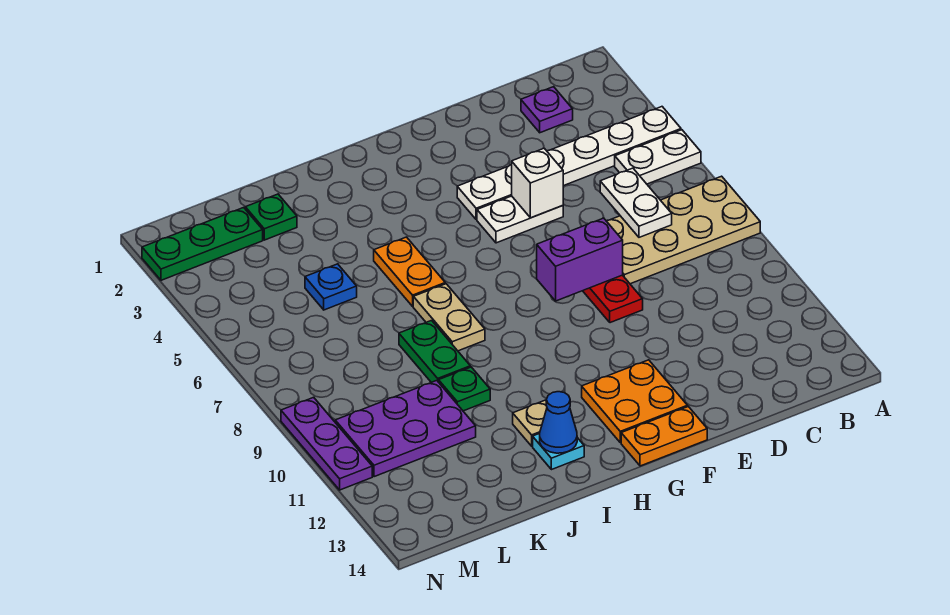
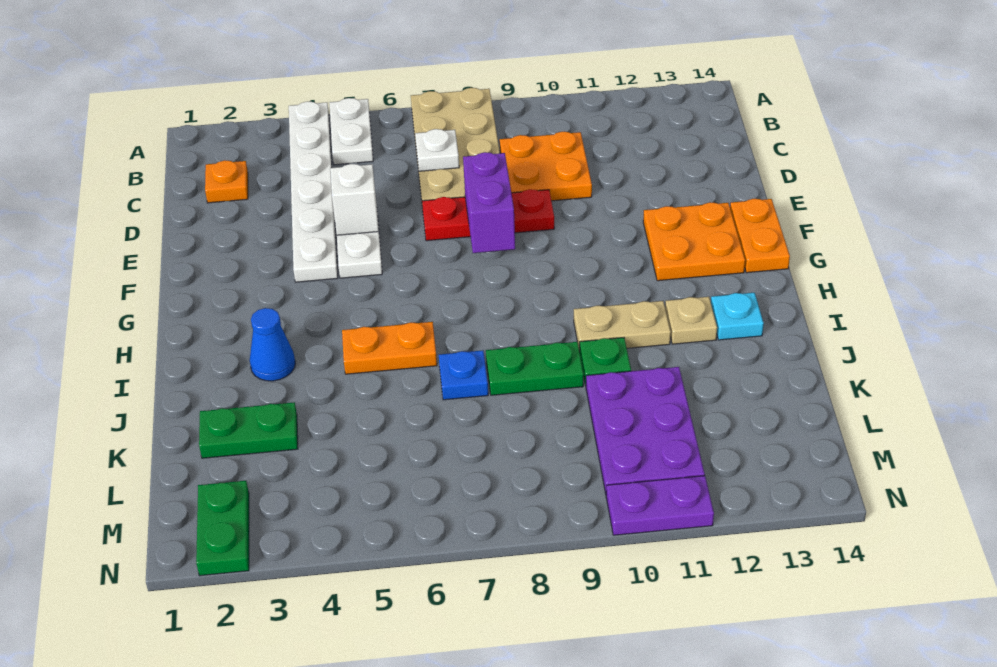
purple 1x1 plate [521,87,573,133] -> orange 1x1 plate [205,160,248,203]
white 1x2 plate [600,168,672,237] -> white 1x1 plate [415,129,459,171]
none -> orange 2x2 plate [500,132,592,201]
tan 1x2 plate [413,284,485,351] -> tan 1x2 plate moved to [574,301,671,352]
blue 1x1 cone [540,392,577,453] -> blue 1x1 cone moved to [250,308,295,381]
green 1x1 plate [245,194,297,240] -> green 1x2 plate [199,402,298,458]
blue 1x1 plate [305,264,357,310] -> blue 1x1 plate moved to [439,350,488,400]
green 1x3 plate [142,208,263,280] -> green 1x2 plate [196,481,249,576]
purple 1x3 plate [281,397,372,490] -> purple 1x2 plate [606,476,714,535]

